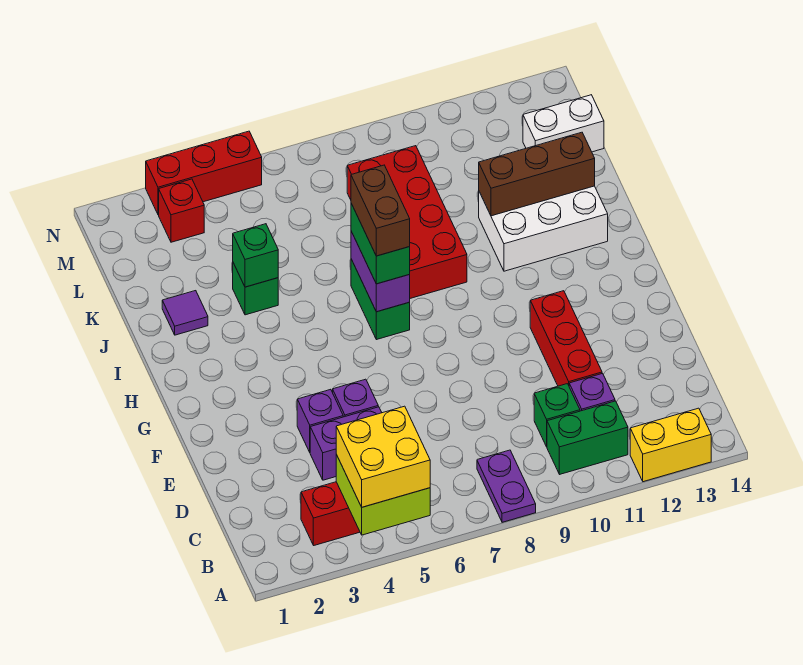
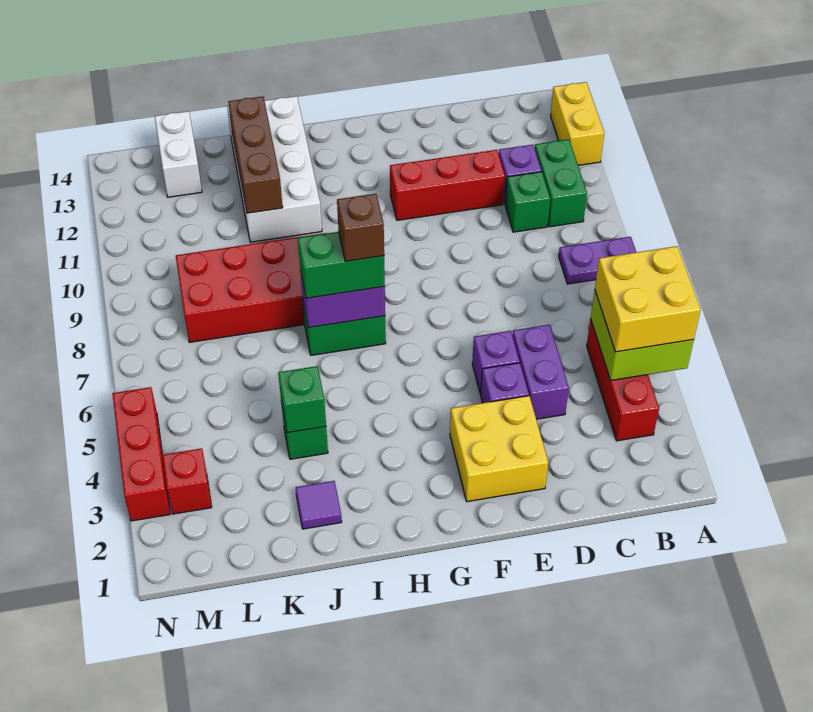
none -> yellow 2x2 brick [450,396,548,502]
brown 1x2 brick [351,165,410,256] -> brown 1x1 brick [337,194,384,261]
white 2x3 brick [479,186,608,271] -> white 2x4 brick [227,96,322,242]

